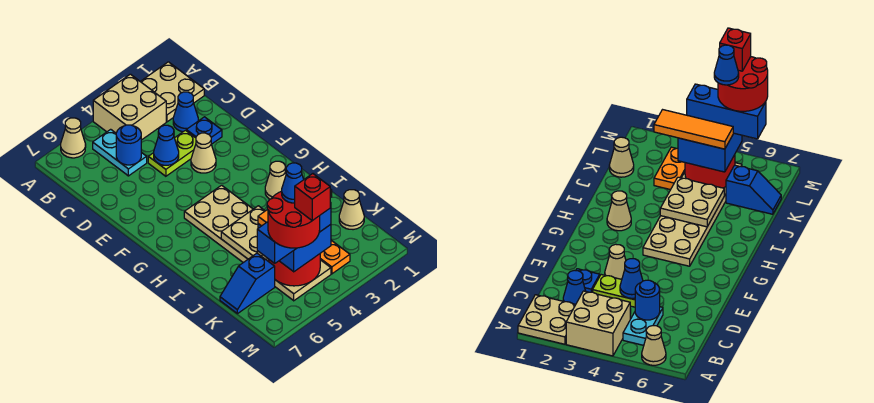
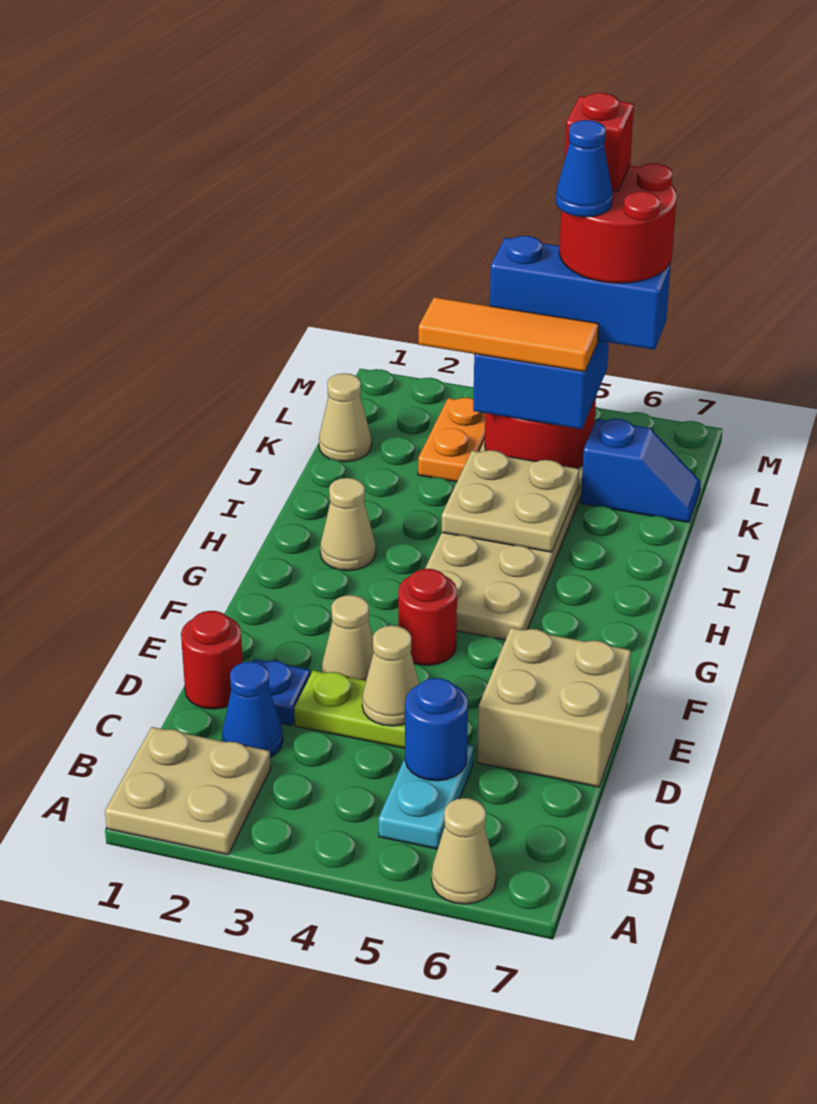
tan 2x2 brick [93,74,166,140] -> tan 2x2 brick moved to [477,628,631,787]
none -> red 1x1 round brick [181,611,243,709]
blue 1x1 cone [154,125,179,165] -> tan 1x1 cone [362,626,419,726]
none -> red 1x1 round brick [398,569,457,665]

